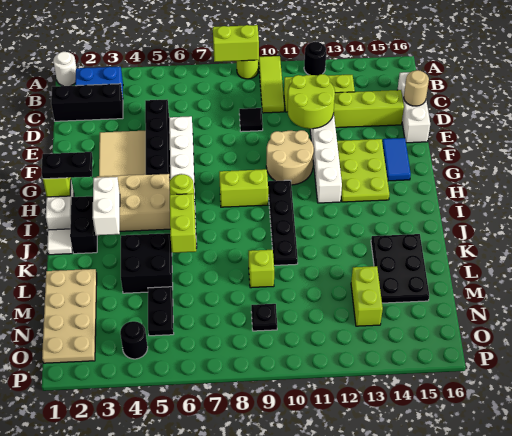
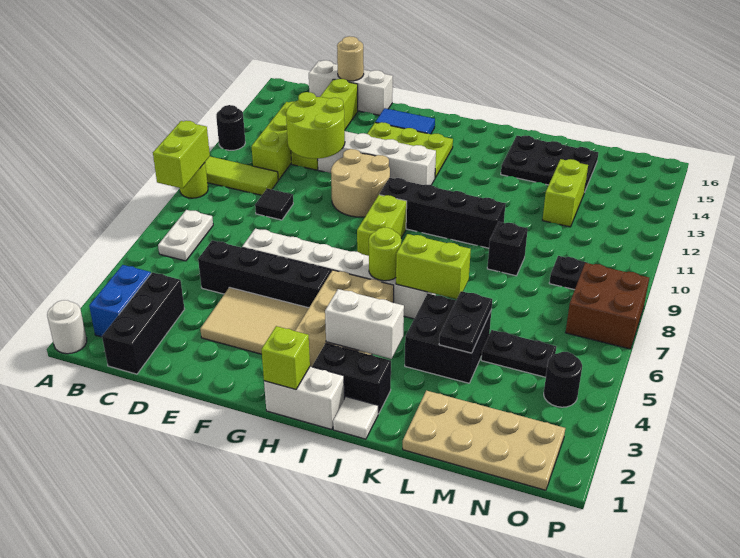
none -> white 1x2 plate [158,210,213,261]
black 1x2 plate [41,152,93,179] -> black 1x2 plate moved to [439,291,492,353]
black 1x4 plate [268,180,298,265] -> black 1x4 brick [379,178,505,248]
lime 1x1 brick [249,250,274,288] -> black 1x1 brick [487,222,528,276]
lime 1x2 brick [351,266,383,326] -> lime 1x2 brick turned to [543,159,588,227]
none -> brown 2x2 brick [565,263,649,349]

